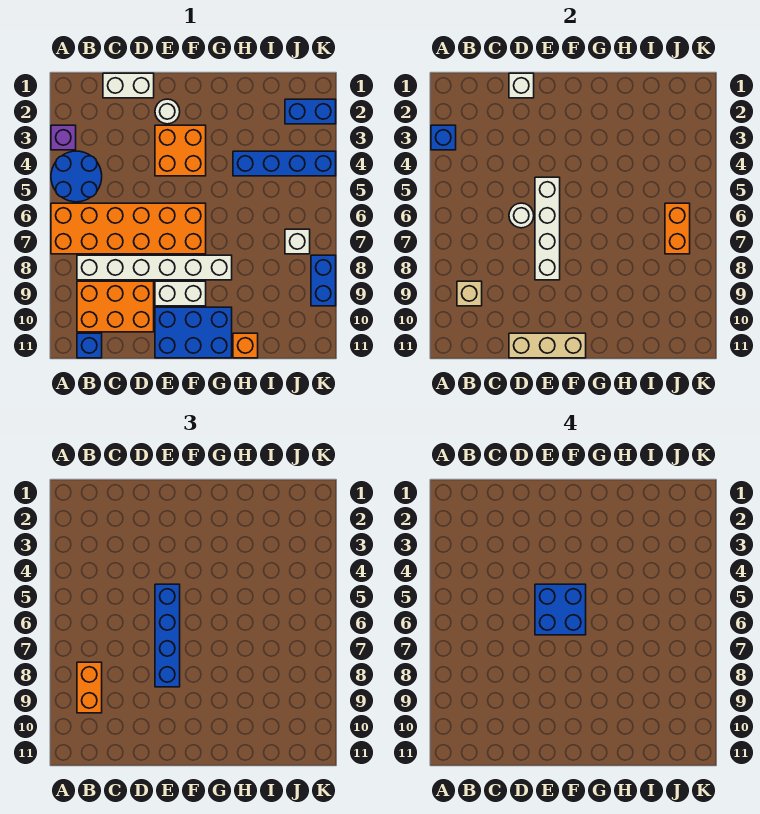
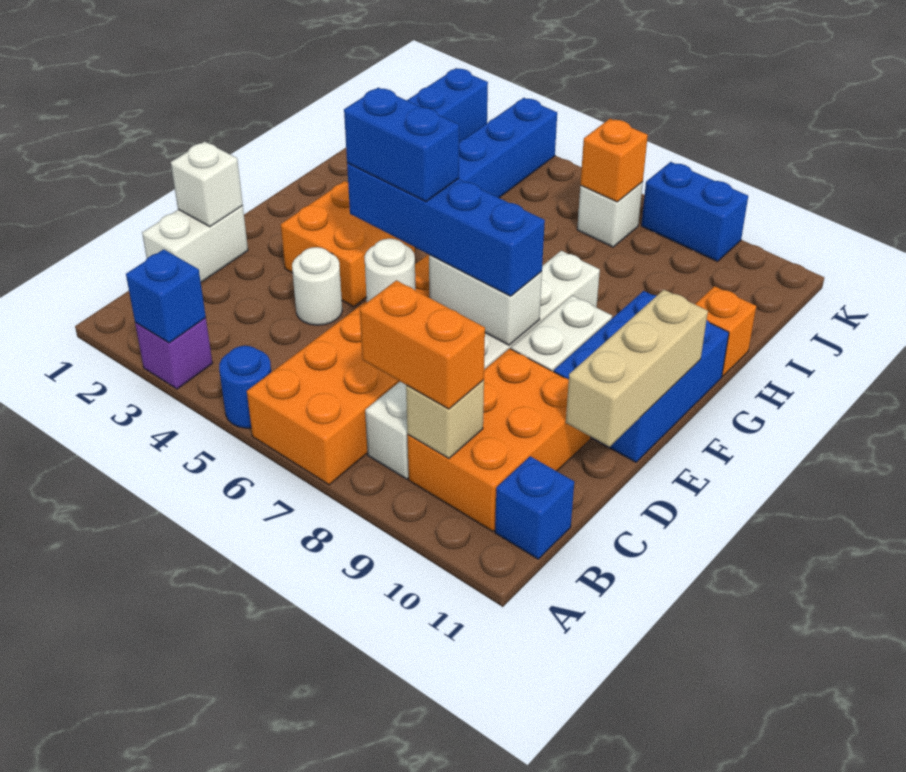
blue 2x2 round brick [51,151,102,202] -> blue 1x1 round brick [219,346,271,428]
white 1x1 round brick [155,99,180,124] -> white 1x1 round brick moved to [292,247,342,325]
white 1x4 brick [535,177,560,280] -> white 1x2 brick [429,255,542,345]
blue 2x2 brick [535,584,586,635] -> blue 1x2 brick [344,88,459,202]
orange 1x2 brick [665,203,690,254] -> orange 1x1 brick [580,119,648,202]

